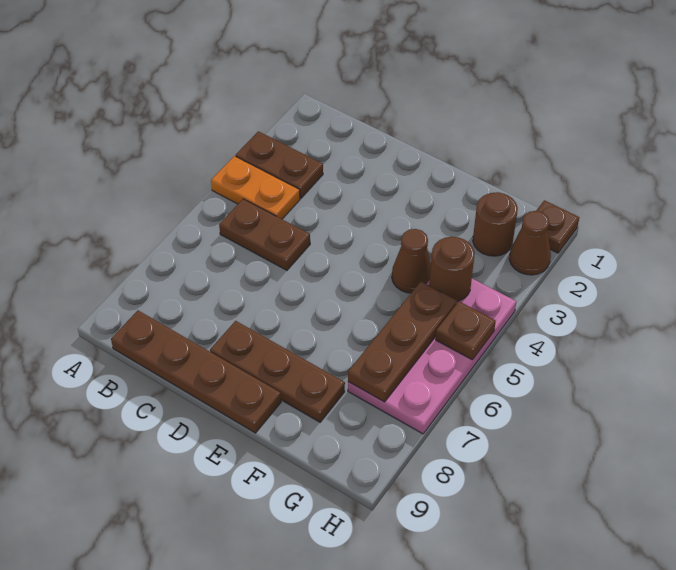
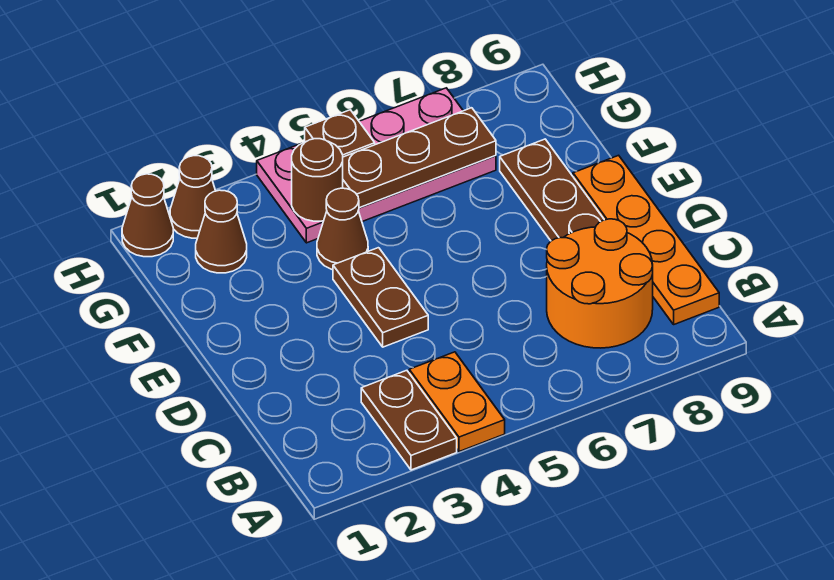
brown 1x2 plate [219,199,310,270] -> brown 1x2 plate moved to [333,248,428,347]
none -> orange 2x2 round brick [547,219,653,348]
brown 1x4 plate [111,311,281,433] -> orange 1x4 plate [573,155,719,324]
brown 1x1 round brick [473,192,518,256] -> brown 1x1 cone [196,190,247,273]
brown 1x1 plate [536,200,579,253] -> brown 1x1 cone [122,174,173,257]

